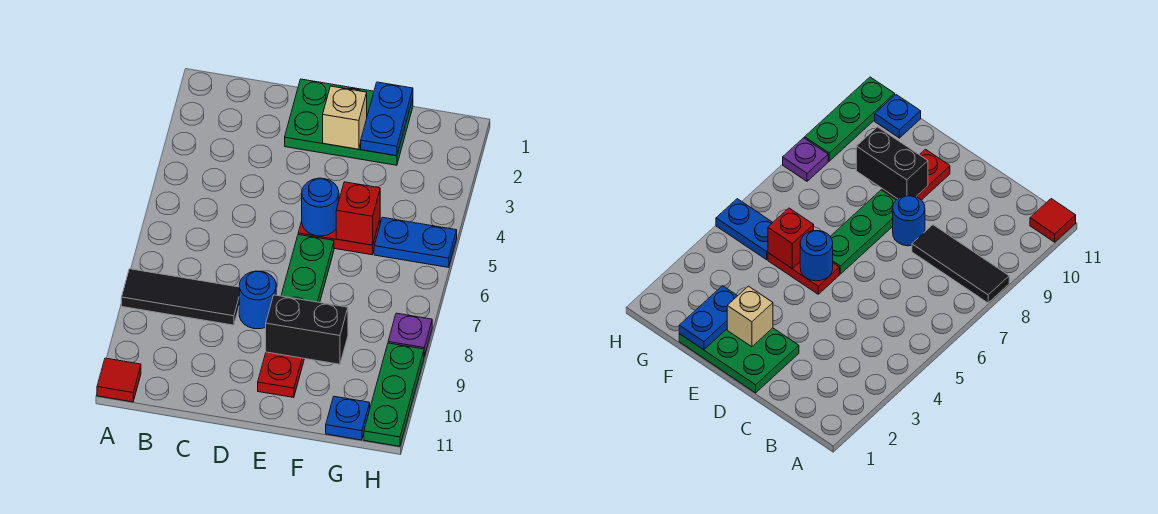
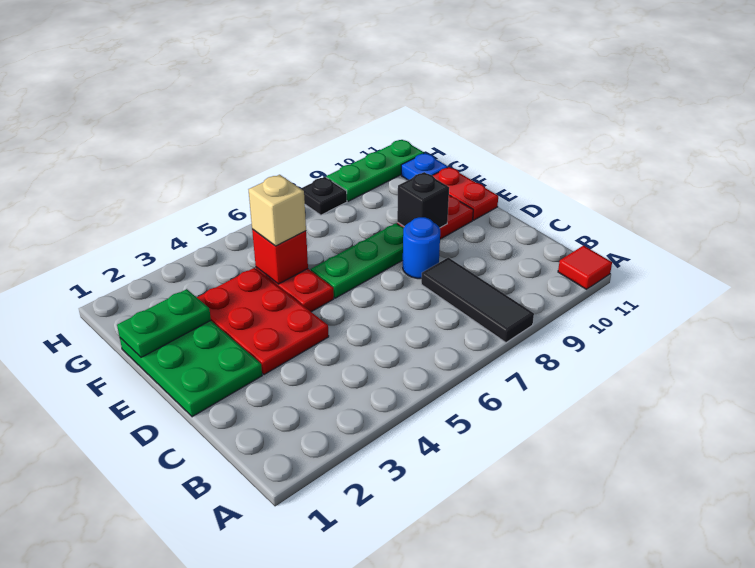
none -> red 2x3 plate [197,268,329,375]
tan 1x1 brick [323,86,367,149] -> tan 1x1 brick moved to [249,175,306,246]
blue 1x1 round brick [302,178,339,236] -> none
black 1x2 brick [266,295,348,364] -> black 1x1 brick [397,172,449,228]
none -> red 1x2 plate [432,167,498,220]
blue 1x2 plate [361,82,413,156] -> green 1x2 plate [117,289,211,357]
blue 1x2 plate [374,217,457,268] -> none
purple 1x1 plate [388,313,432,357] -> black 1x1 plate [301,177,347,215]

